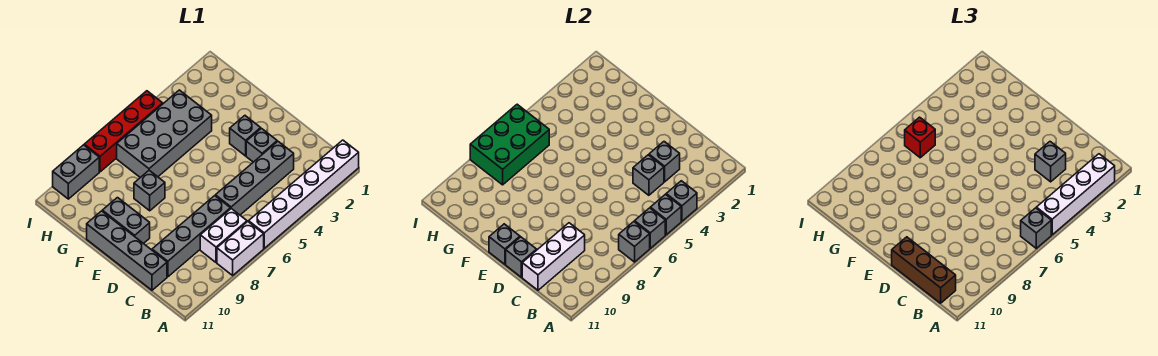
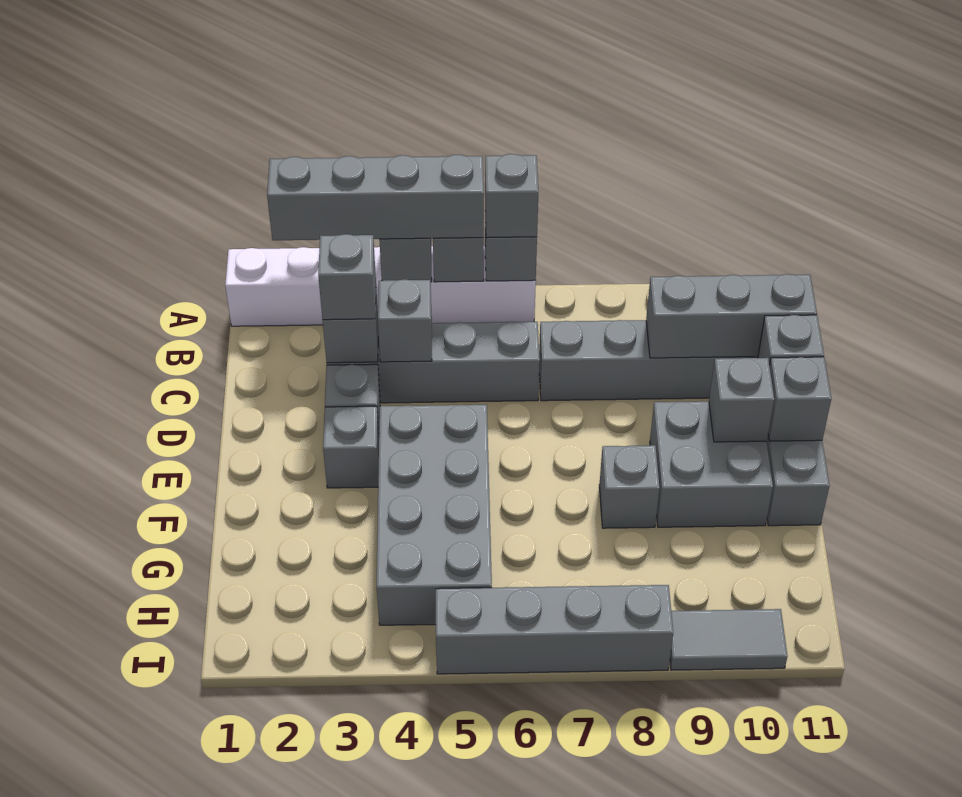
white 1x4 brick [1036,154,1115,235] -> grey 1x4 brick [267,155,484,240]
white 1x2 brick [217,222,264,275] -> none
grey 1x1 brick [619,222,650,262] -> grey 1x1 brick moved to [709,358,774,442]
white 1x2 brick [200,209,247,263] -> none
brown 1x3 brick [892,237,956,303] -> none
white 1x3 brick [522,223,585,290] -> grey 1x3 brick [646,274,817,358]
grey 1x2 brick [102,198,150,244] -> grey 2x2 brick [650,401,773,527]
grey 2x4 brick [117,90,212,178] -> grey 2x4 brick turned to [377,405,492,625]
green 2x3 brick [470,104,549,185] -> none
red 1x1 brick [905,117,935,158] -> none
red 1x4 brick [84,91,163,172] -> grey 1x4 brick [436,585,673,674]
grey 1x2 brick [53,145,99,199] -> grey 1x2 tile [670,609,787,670]

